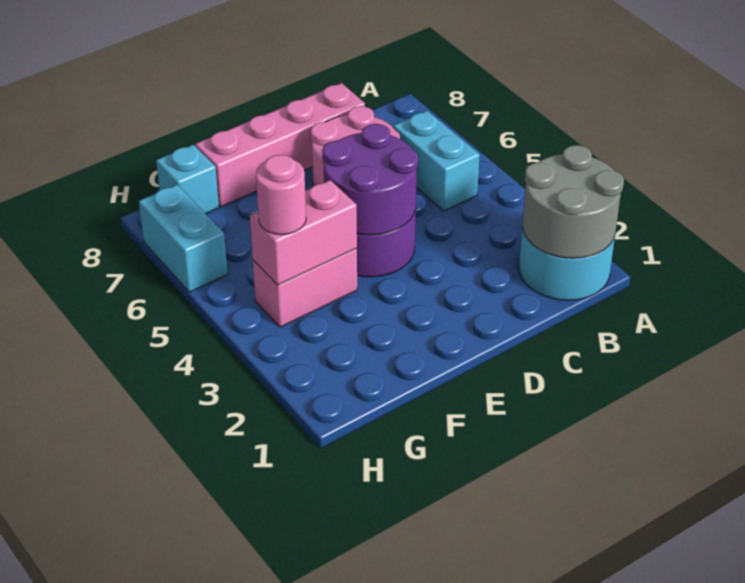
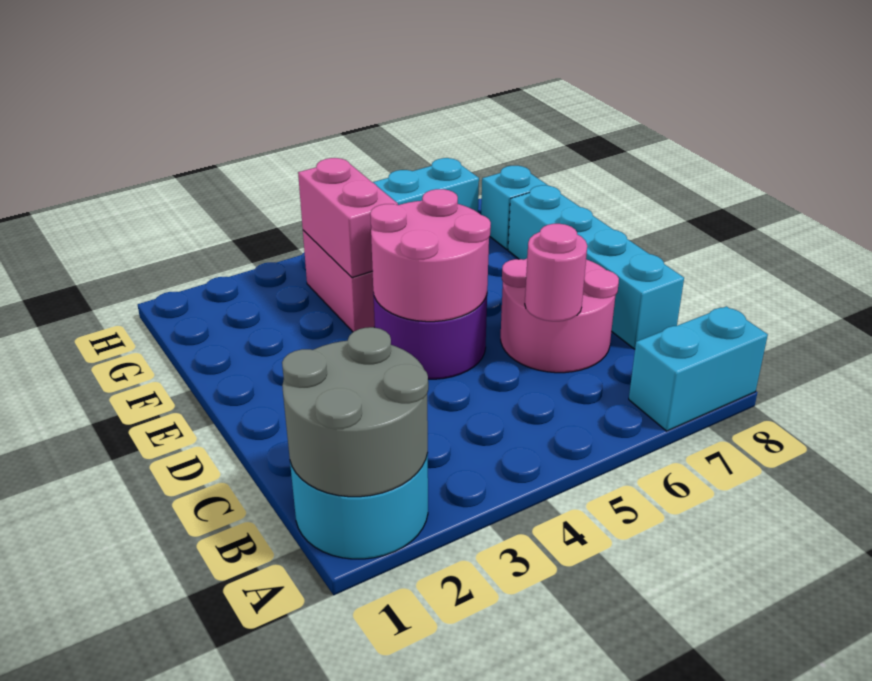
cyan 1x2 brick [393,111,480,211] -> cyan 1x2 brick moved to [629,306,768,431]
pink 1x4 brick [195,83,365,207] -> cyan 1x4 brick [508,185,684,349]
purple 2x2 round brick [322,124,418,235] -> pink 2x2 round brick [370,189,491,322]
pink 1x1 round brick [256,155,306,235] -> pink 1x1 round brick moved to [525,224,587,321]

